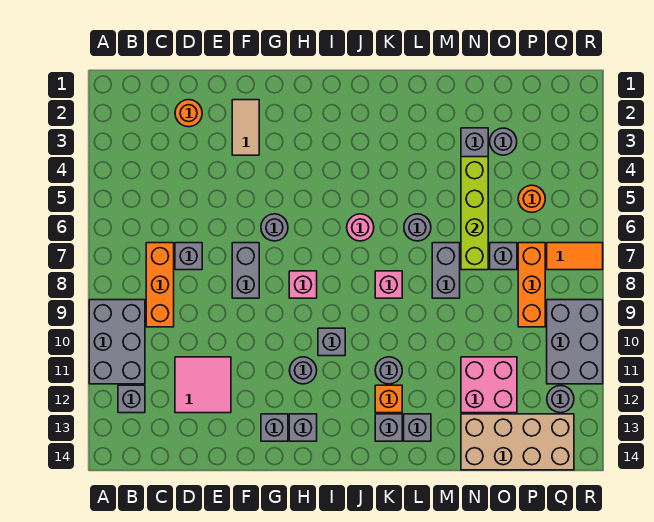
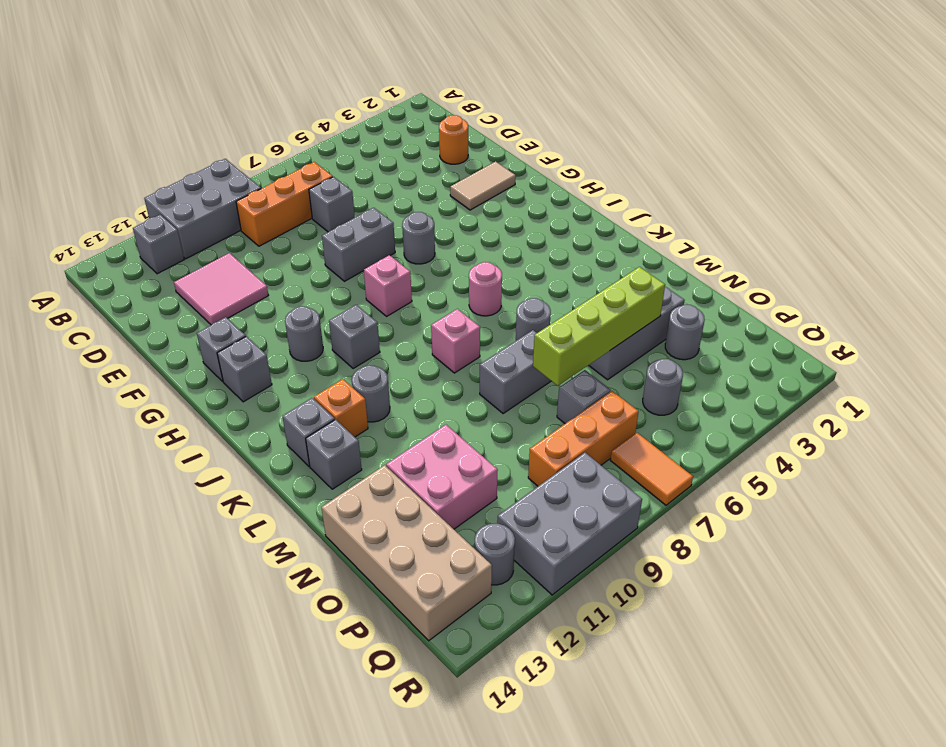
orange 1x1 round brick [518,185,545,212] -> grey 1x1 round brick [643,359,683,415]

